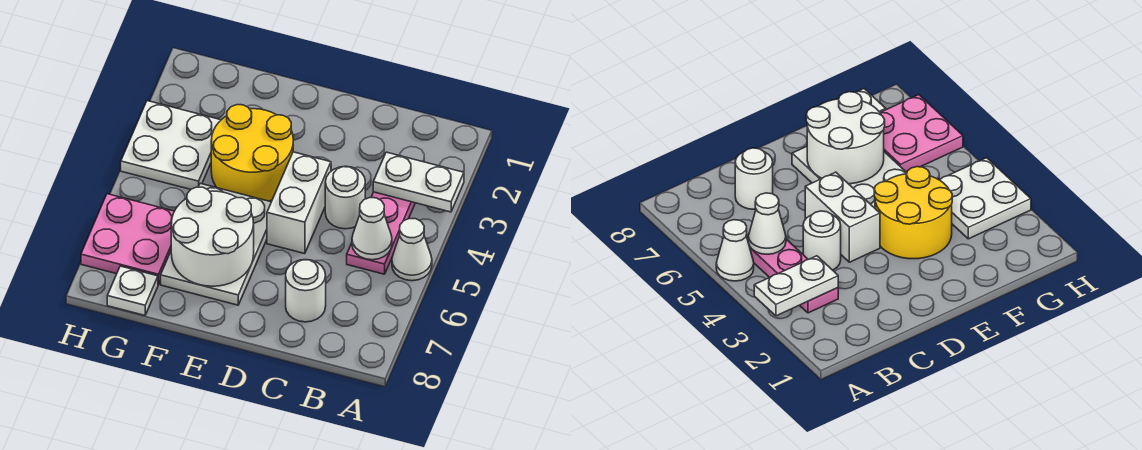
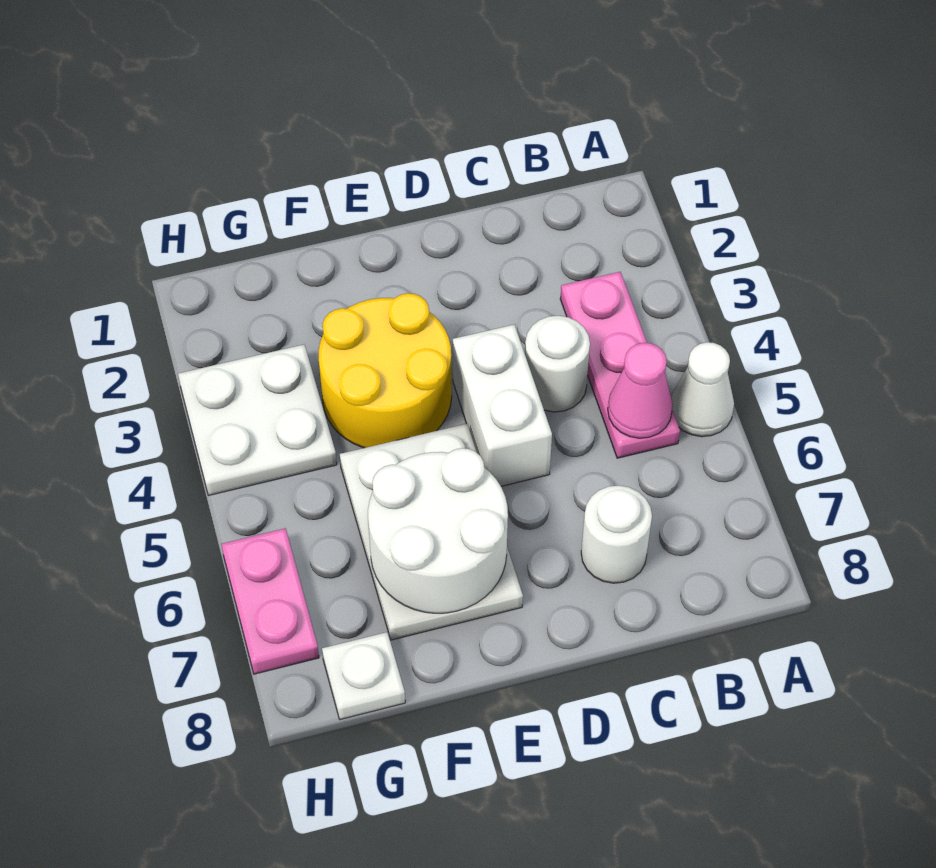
white 1x2 plate [373,152,464,212] -> none
white 1x1 cone [352,198,392,260] -> pink 1x1 cone [608,343,673,438]
pink 2x2 plate [81,194,174,285] -> pink 1x2 plate [221,528,319,674]

